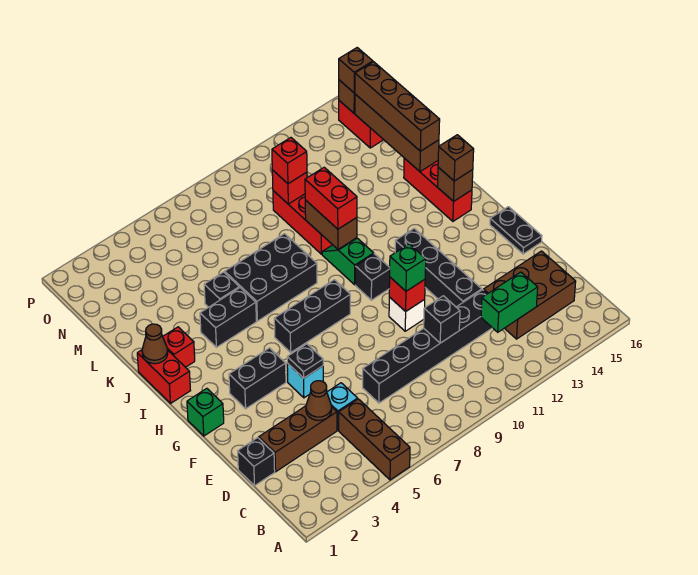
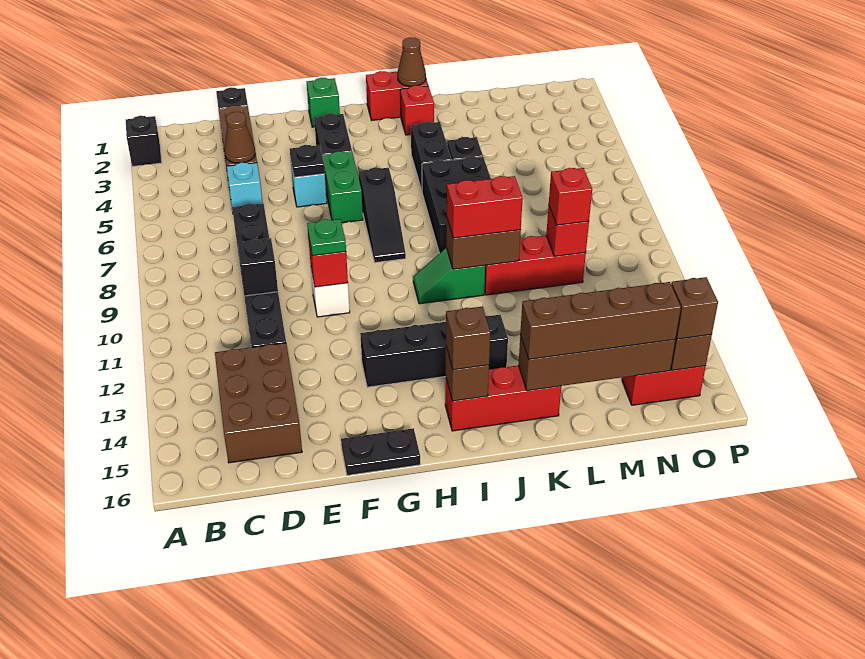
brown 1x3 brick [339,399,410,480] -> none
green 1x2 brick [481,272,538,332] -> green 1x2 brick moved to [322,151,363,223]
black 1x4 brick [395,229,482,307] -> black 1x4 brick moved to [360,315,508,387]
green 1x1 brick [390,244,426,291] -> green 1x1 plate [307,219,346,256]
black 1x3 brick [274,280,350,352] -> black 1x3 slope [359,167,406,263]
black 1x1 brick [355,254,390,300] -> black 1x1 brick moved to [126,116,162,167]
green 1x2 slope [322,238,374,285] -> green 1x2 slope turned to [413,248,485,304]

